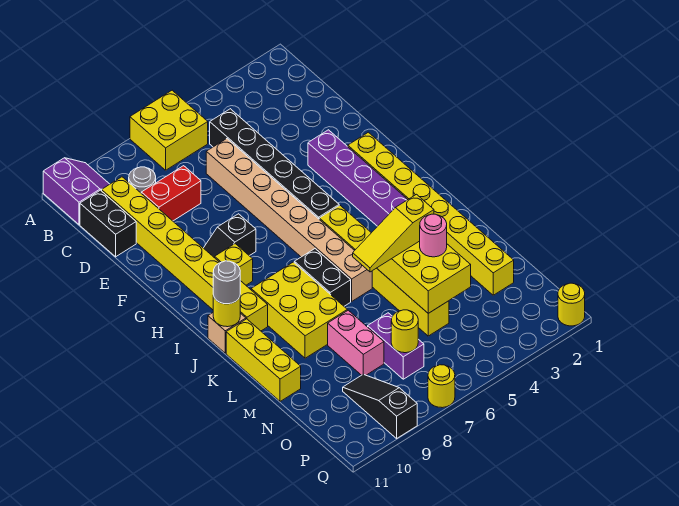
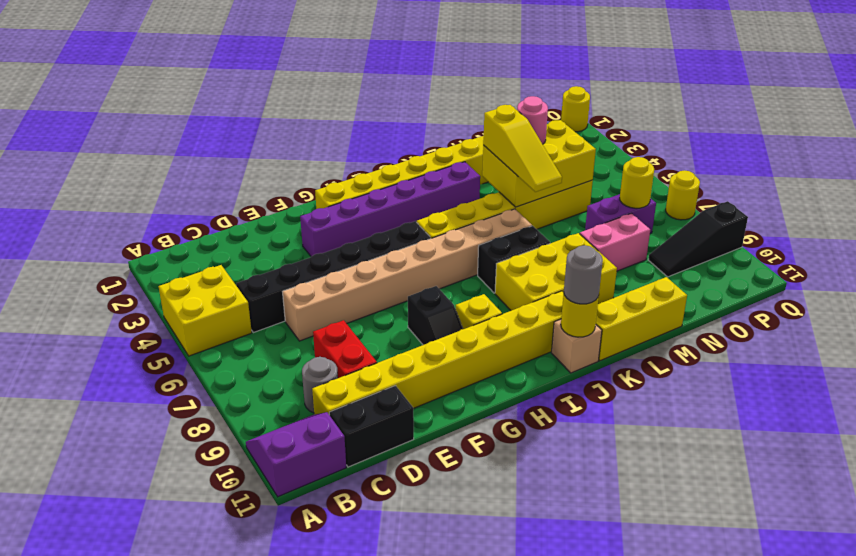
yellow 2x2 brick [130,90,208,170] -> yellow 2x2 brick moved to [159,265,252,356]

